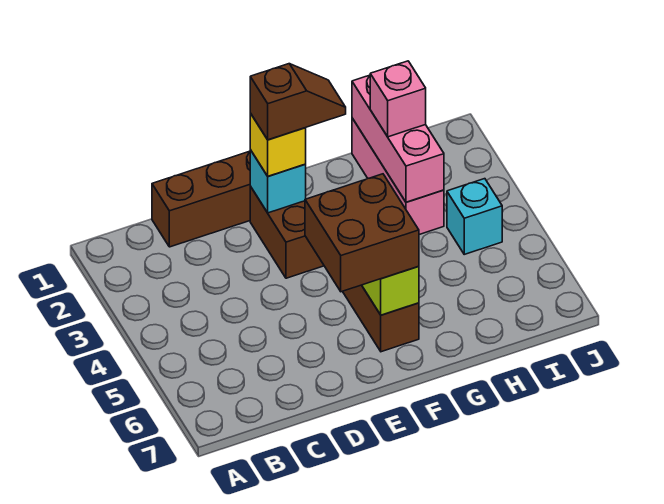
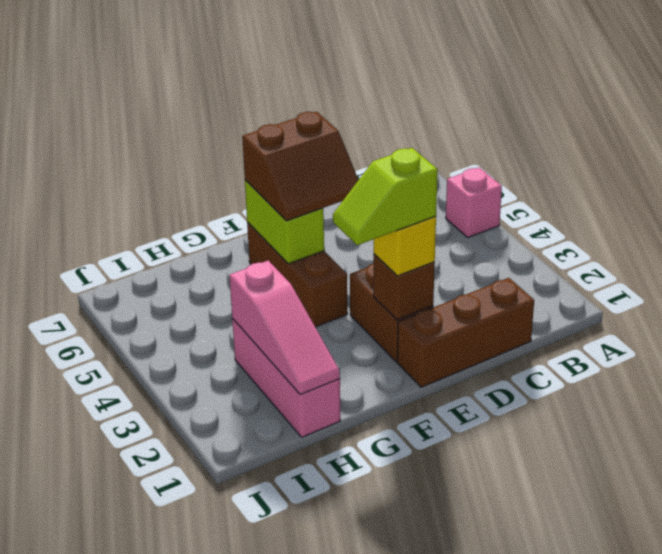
cyan 1x1 brick [250,150,306,213] -> brown 1x1 brick [373,254,435,320]
brown 1x2 slope [250,64,346,140] -> lime 1x2 slope [333,148,438,245]
brown 2x2 brick [305,174,419,292] -> brown 2x2 slope [242,112,358,221]
pink 1x3 brick [352,75,444,202] -> pink 1x3 slope [229,260,340,395]
pink 1x1 brick [370,61,426,137] -> pink 1x1 brick moved to [446,168,502,237]
cyan 1x1 brick [447,179,502,254] -> none

